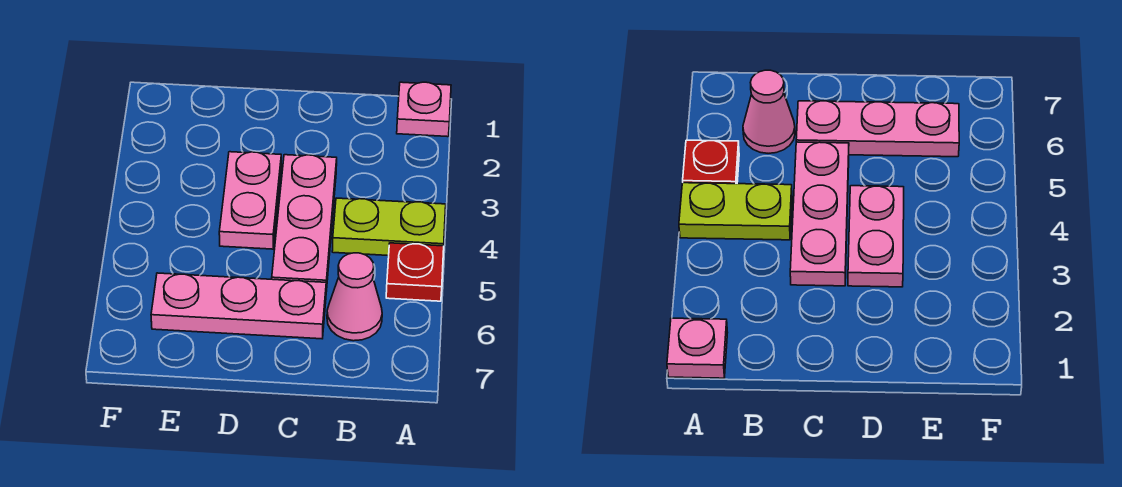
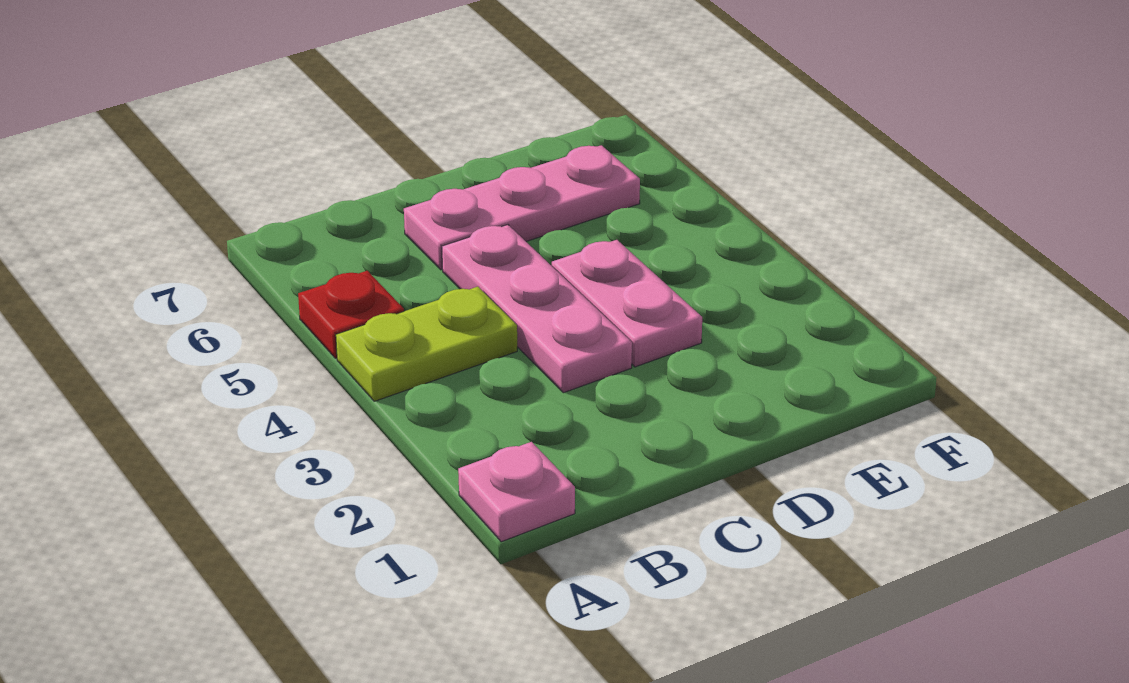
pink 1x1 cone [327,253,382,341] -> none

